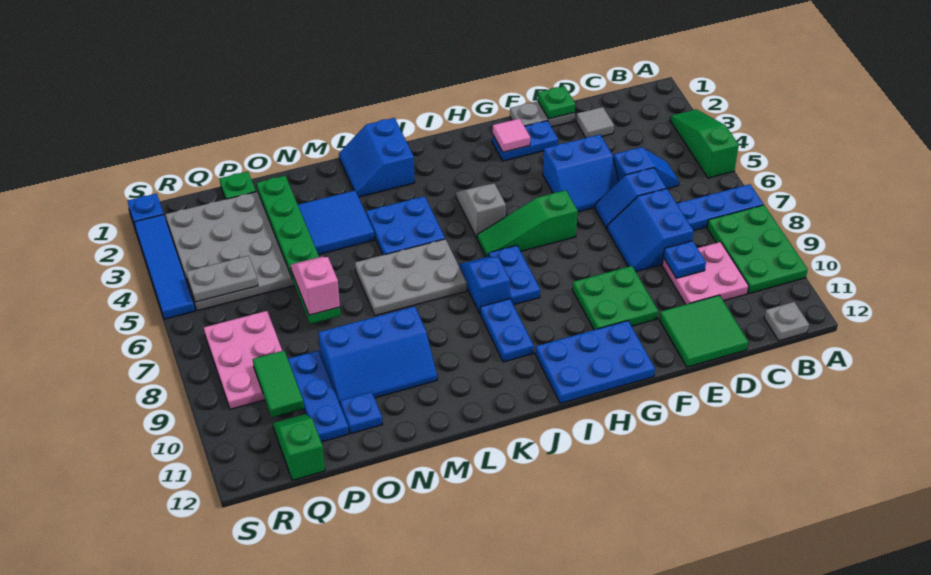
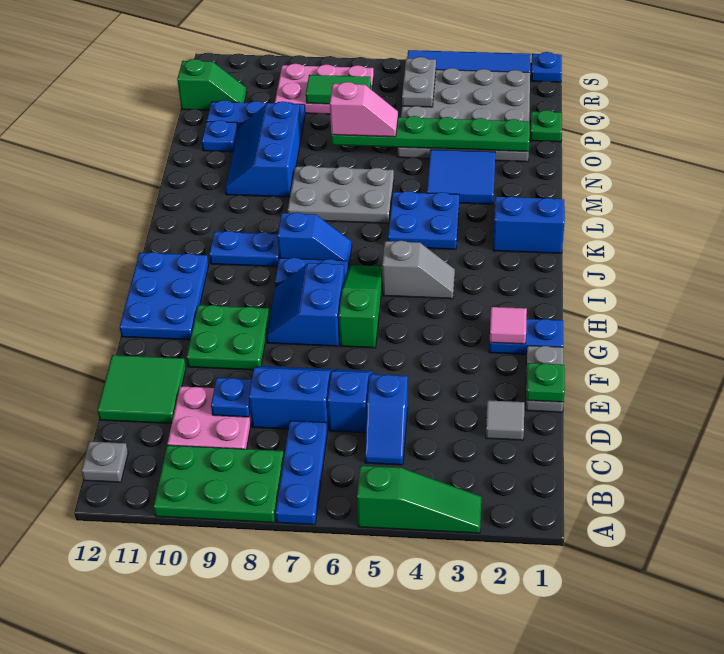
blue 2x2 slope [543,135,619,212] -> blue 2x2 slope moved to [266,263,345,346]
blue 1x2 plate [492,121,558,161] -> blue 1x2 plate turned to [489,319,563,354]
grey 2x3 plate [355,239,467,316] -> grey 2x3 plate turned to [288,165,394,223]
green 1x2 tile [253,351,304,418] -> green 1x2 tile moved to [306,75,371,104]

